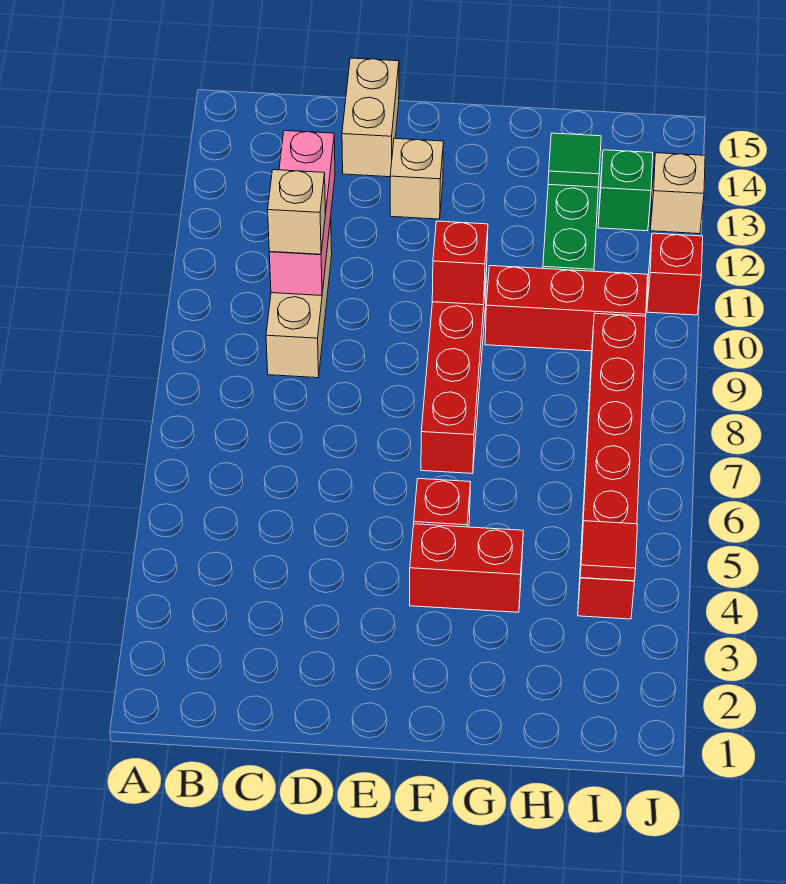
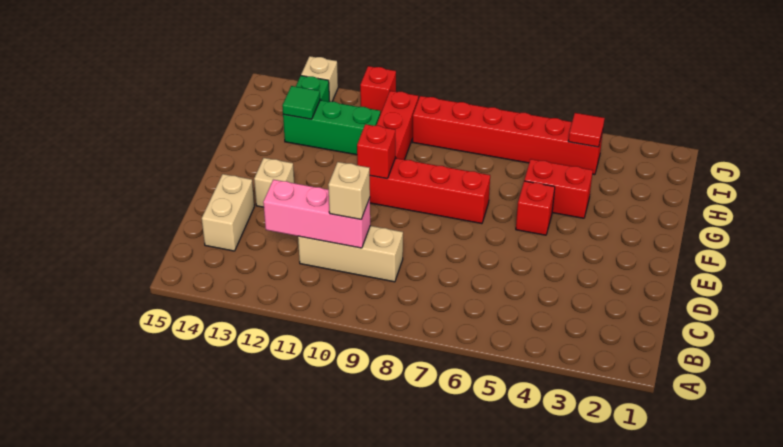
tan 1x2 brick [342,58,399,177] -> tan 1x2 brick turned to [202,174,254,251]
red 1x2 brick [410,524,523,612] -> red 1x2 brick turned to [524,159,593,218]

